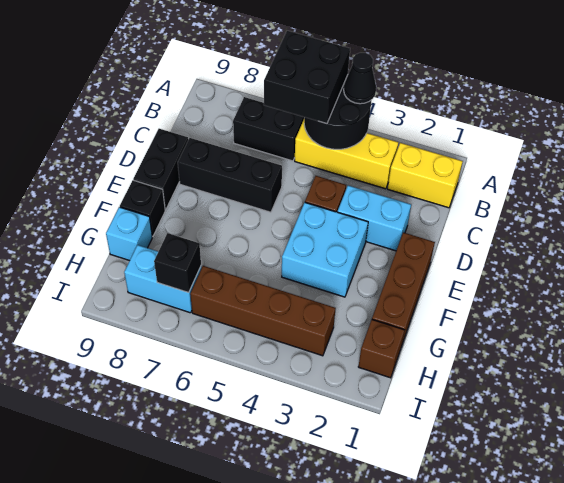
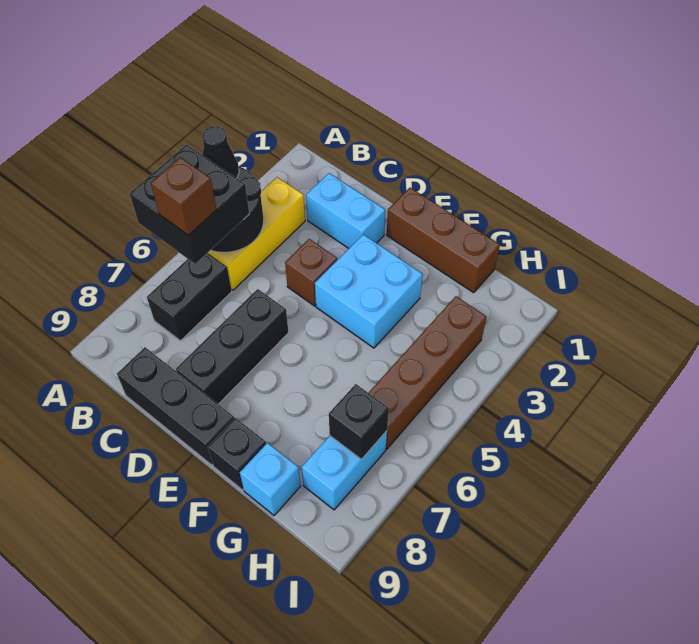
yellow 1x2 brick [388,143,463,208] -> none
cyan 1x2 brick [338,185,411,251] -> cyan 1x2 brick turned to [306,173,385,248]
black 1x2 brick [133,129,188,210] -> black 1x3 brick [117,347,235,465]
brown 1x1 brick [358,320,405,378] -> brown 1x1 brick moved to [151,157,217,235]

